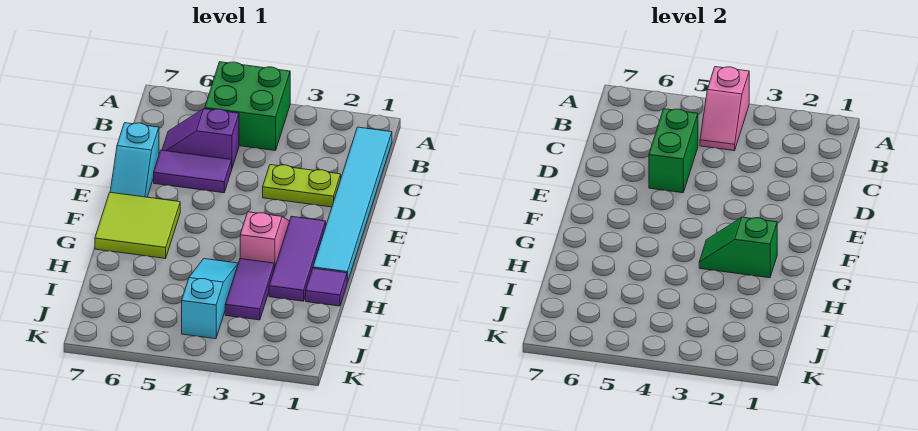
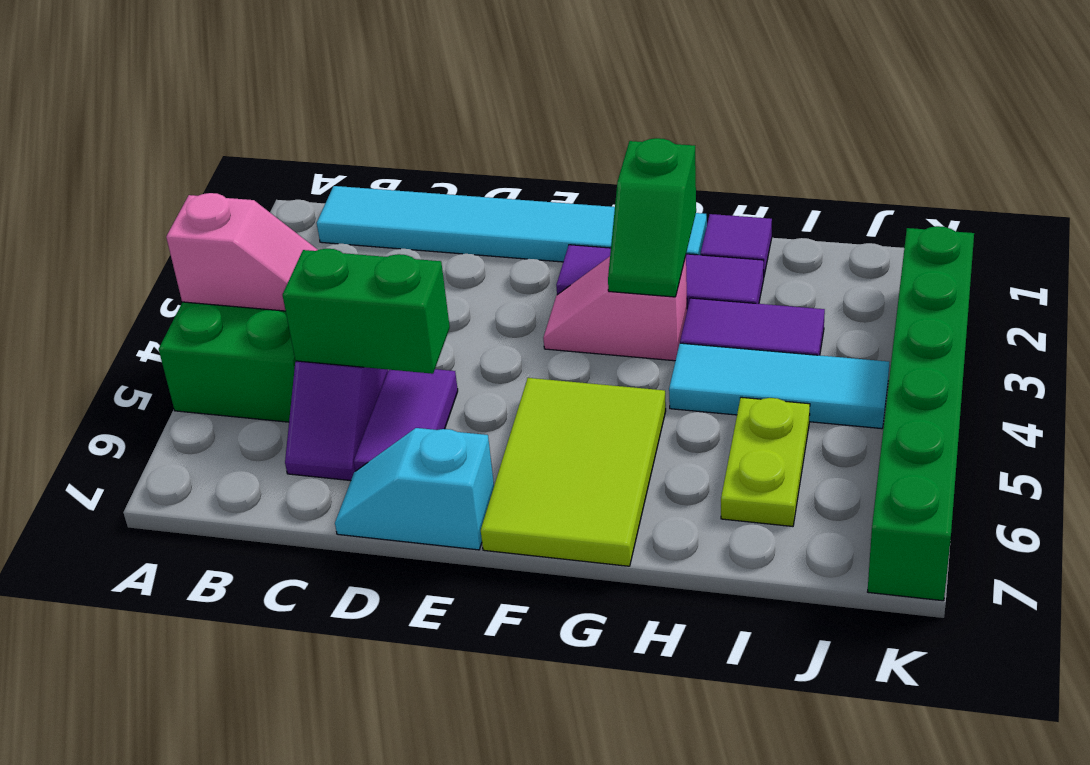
lime 1x2 plate [263,165,341,207] -> lime 1x2 plate moved to [721,397,810,526]
cyan 1x2 slope [110,123,159,197] -> cyan 1x2 slope turned to [335,428,494,550]
lime 2x2 tile [95,192,180,259] -> lime 2x3 tile [481,378,666,566]
cyan 1x3 slope [182,259,238,339] -> cyan 1x3 tile [669,343,889,429]
none -> green 1x6 brick [868,226,974,601]

